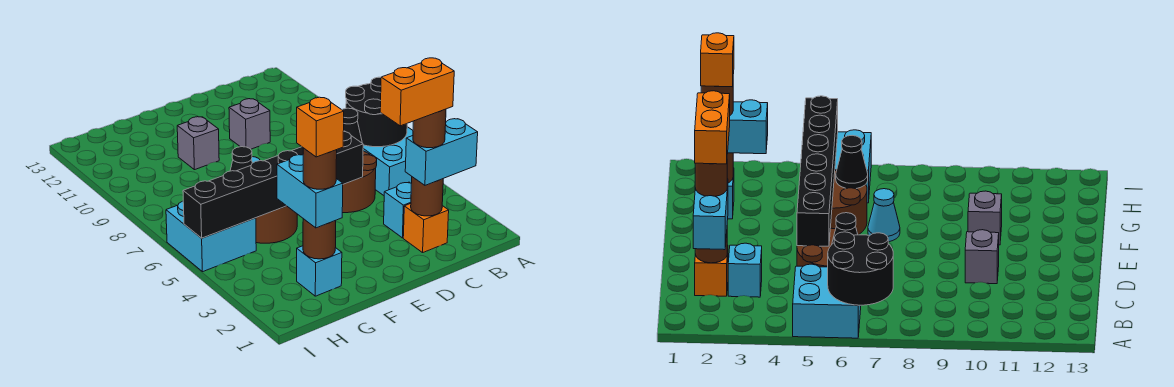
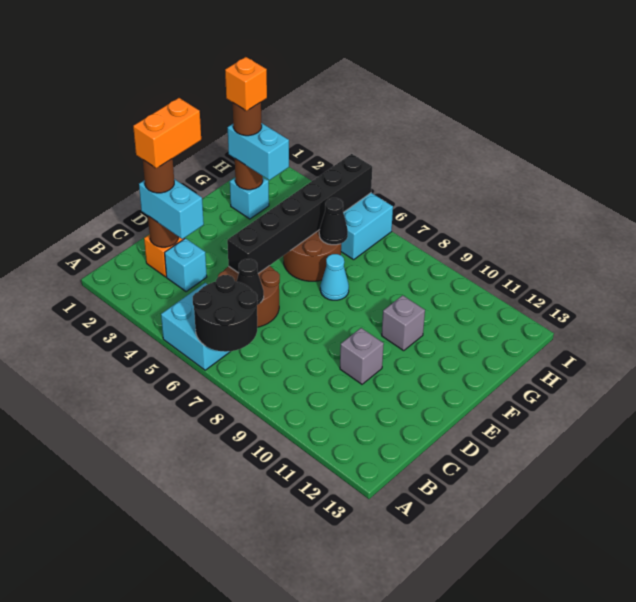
cyan 1x2 brick [405,119,478,185] -> cyan 1x2 brick turned to [139,179,204,239]

